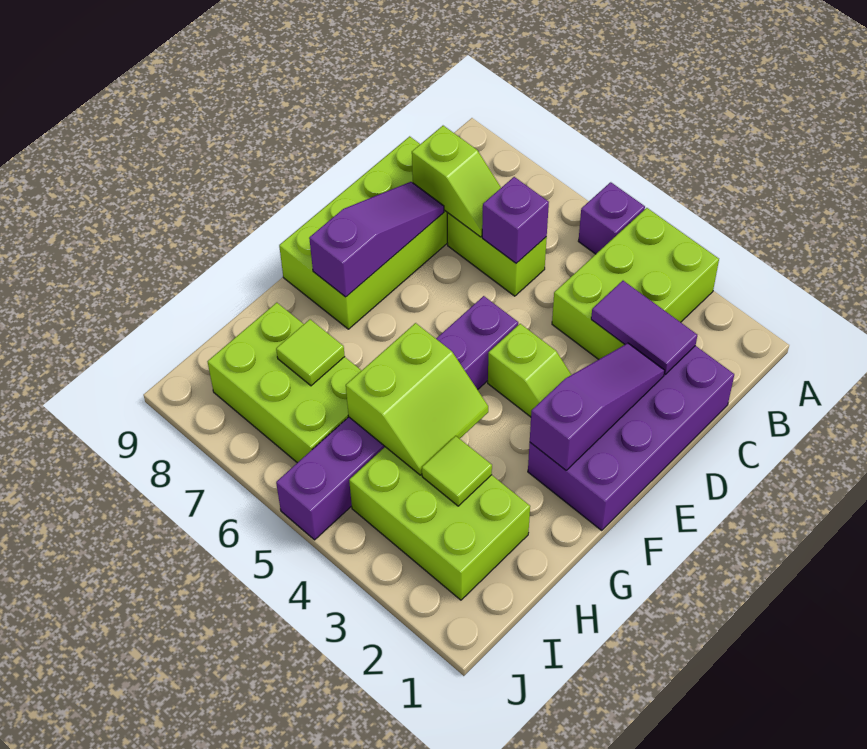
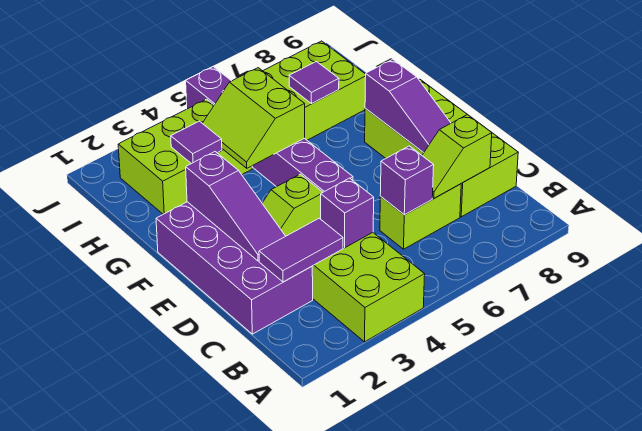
purple 1x1 brick [578,182,645,254] -> purple 1x1 brick moved to [321,178,374,248]
lime 1x1 tile [422,436,492,506] -> purple 1x1 tile [171,121,222,164]
lime 1x1 tile [276,320,345,386] -> purple 1x1 tile [289,62,339,103]

